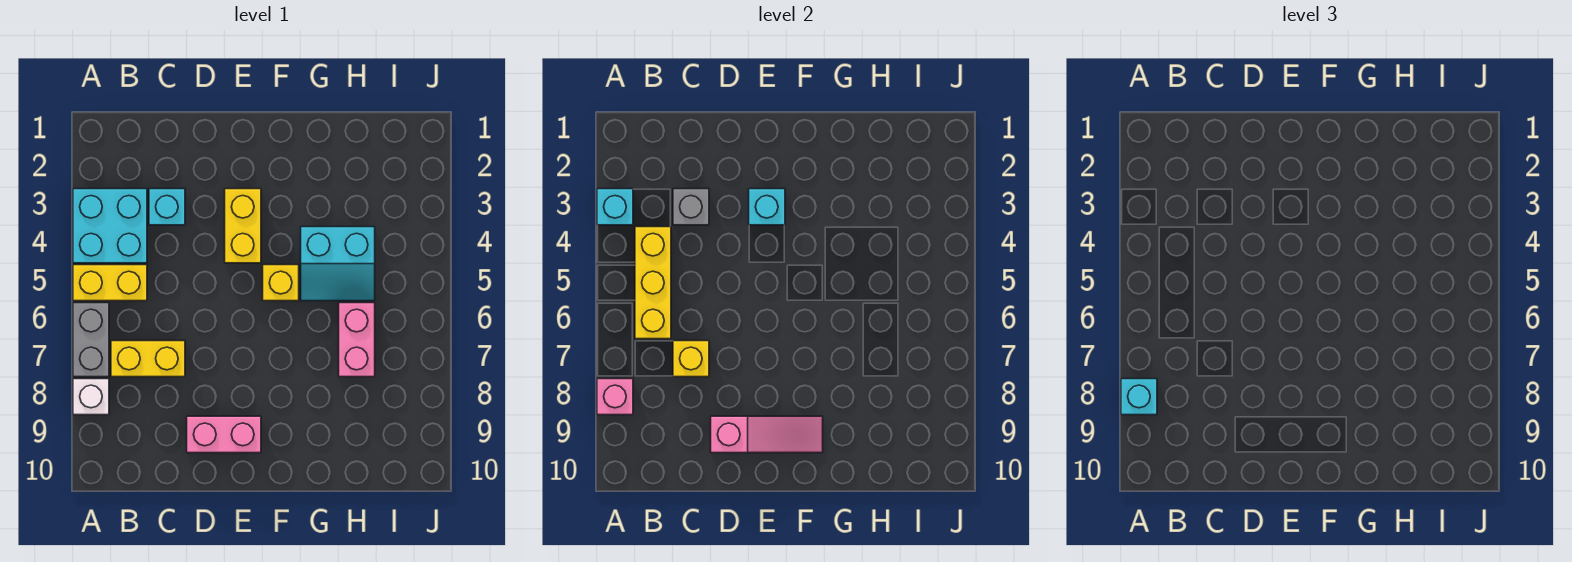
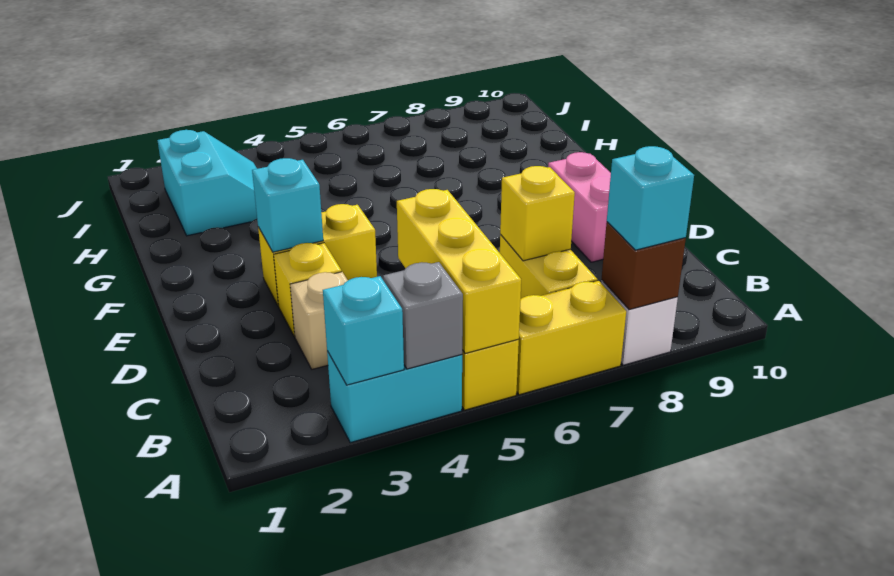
cyan 2x2 brick [73,189,147,263] -> cyan 1x2 brick [327,351,462,443]
grey 1x2 brick [73,303,109,377] -> yellow 1x2 brick [517,281,626,395]
pink 1x1 brick [597,379,633,415] -> brown 1x1 brick [601,222,686,310]
yellow 1x3 brick [635,227,671,339] -> yellow 1x3 brick turned to [397,189,521,353]
cyan 1x1 brick [149,189,185,225] -> tan 1x1 brick [290,272,348,369]
grey 1x1 brick [673,189,709,225] -> grey 1x1 brick moved to [383,262,463,369]
pink 1x3 slope [711,416,823,453] -> none
yellow 1x1 brick [263,265,299,301] -> yellow 1x1 brick moved to [274,243,342,337]
cyan 2x2 slope [301,227,375,301] -> cyan 2x2 slope moved to [157,130,257,236]
pink 1x2 brick [339,303,375,377] -> none

